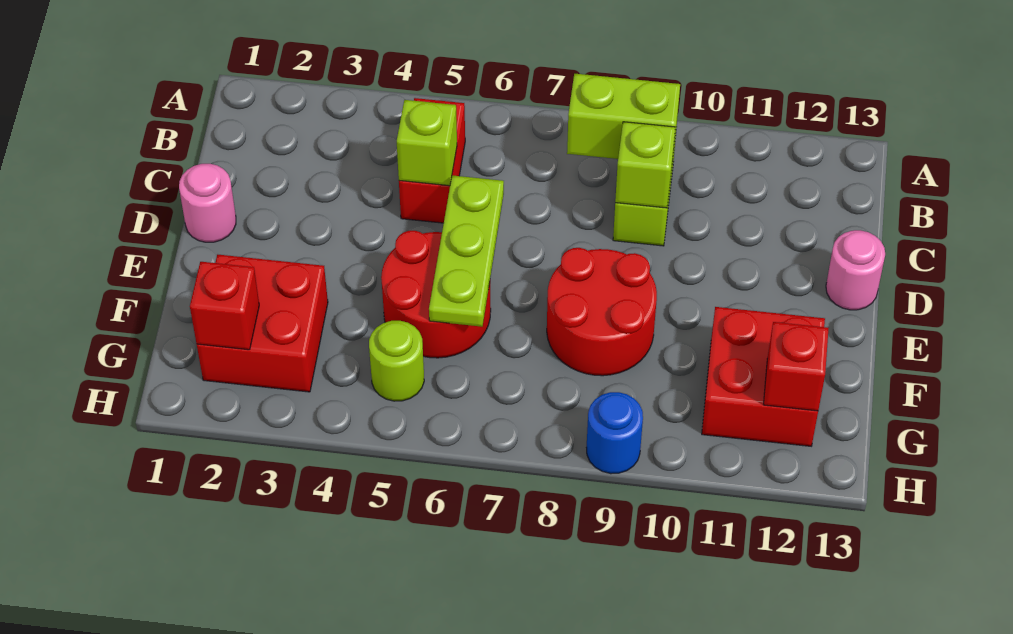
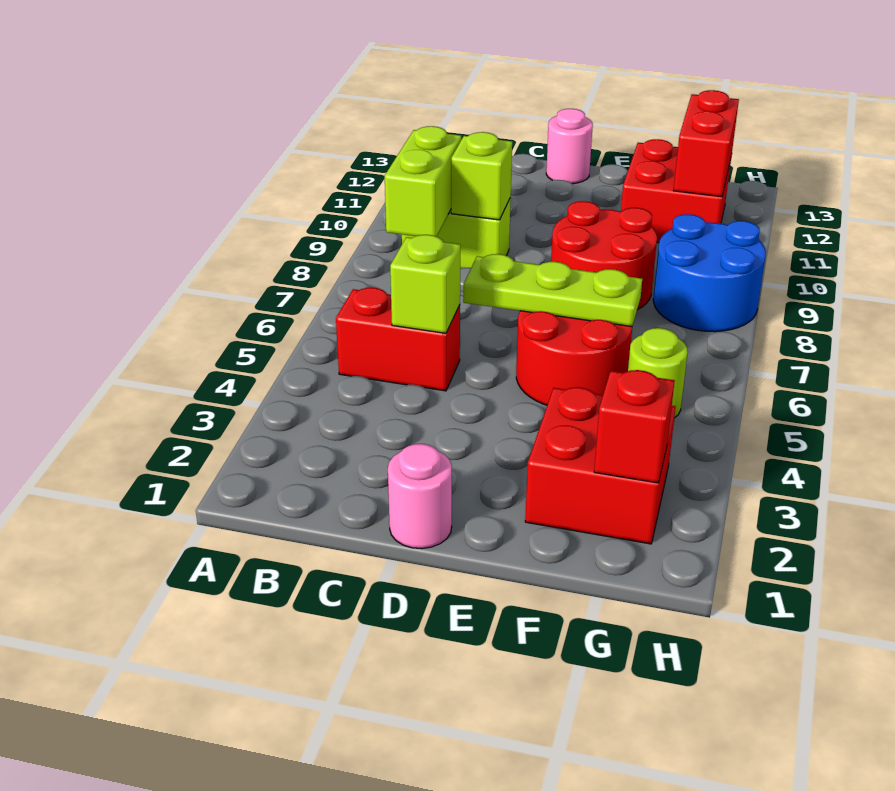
red 1x1 brick [763,322,829,411] -> red 1x2 brick [674,90,739,197]
blue 1x1 round brick [587,392,643,474] -> blue 2x2 round brick [653,214,766,332]

